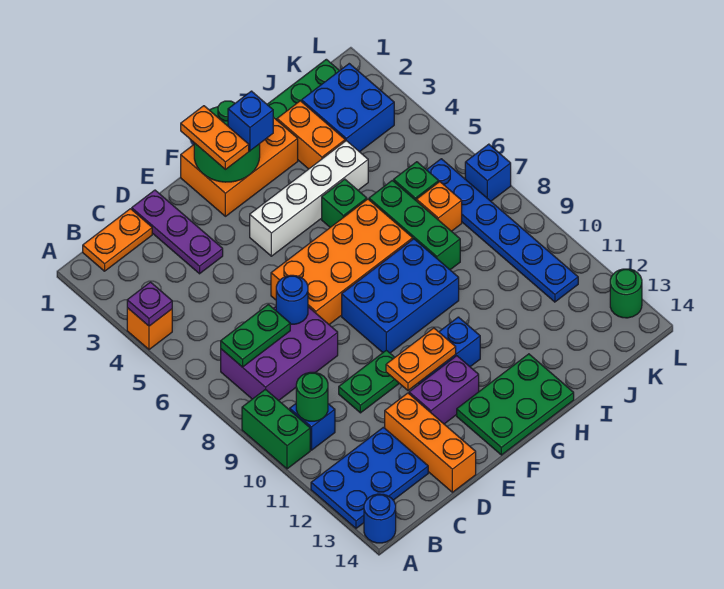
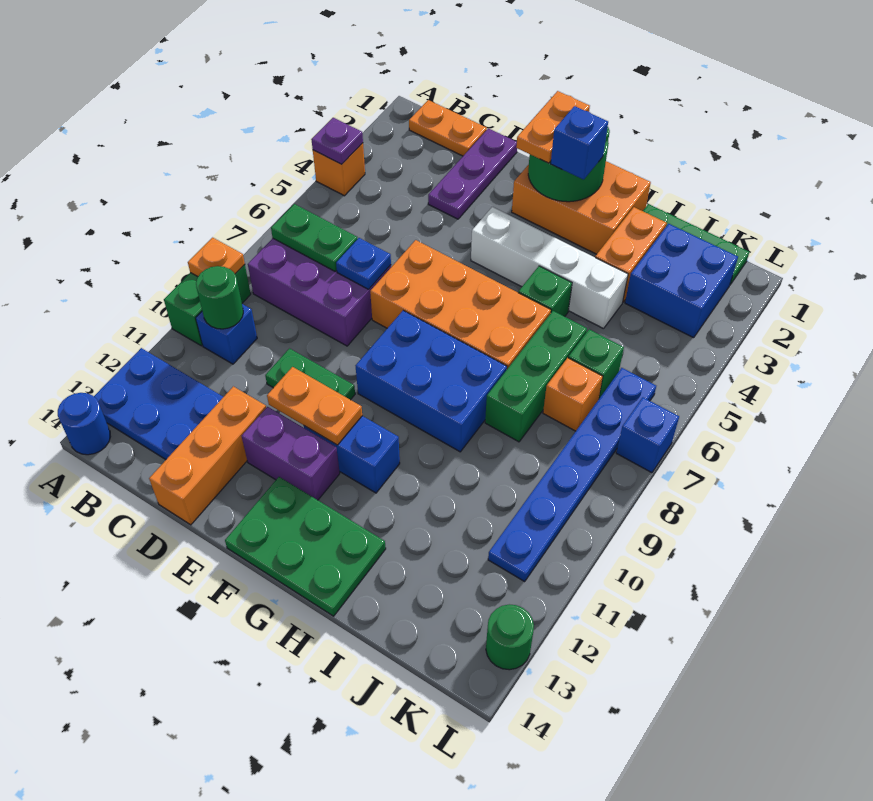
none -> orange 1x1 plate [188,238,245,277]
blue 1x1 round brick [276,275,308,324] -> blue 1x1 plate [336,238,391,289]

